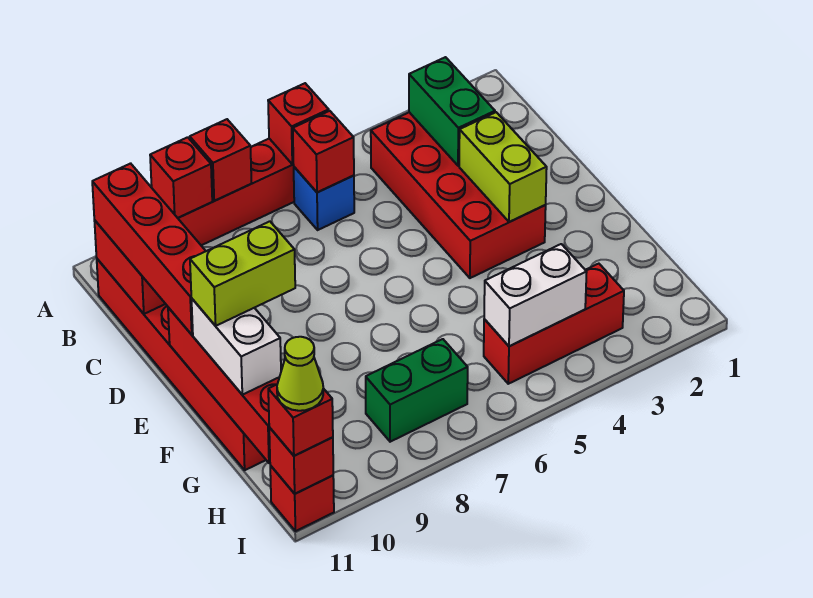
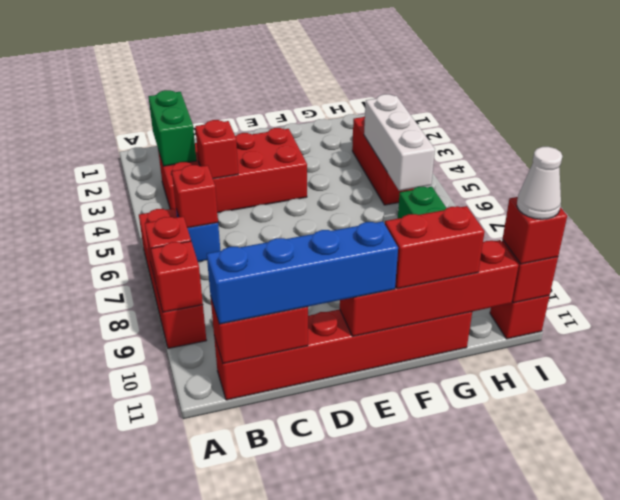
red 1x1 brick [268,83,329,164] -> red 1x1 brick moved to [195,120,238,179]
green 1x2 brick [409,57,495,166] -> green 1x2 brick turned to [148,90,196,166]
red 1x4 brick [92,163,206,335] -> blue 1x4 brick [207,221,398,324]
lime 1x2 brick [459,112,547,222] -> none
lime 1x2 brick [190,221,295,326] -> none
white 1x2 brick [191,298,281,395] -> red 1x2 brick [385,206,485,289]
white 1x2 brick [484,244,587,346] -> white 1x3 brick [364,94,435,191]
lime 1x1 cone [277,337,323,411] -> white 1x1 cone [517,147,562,219]

